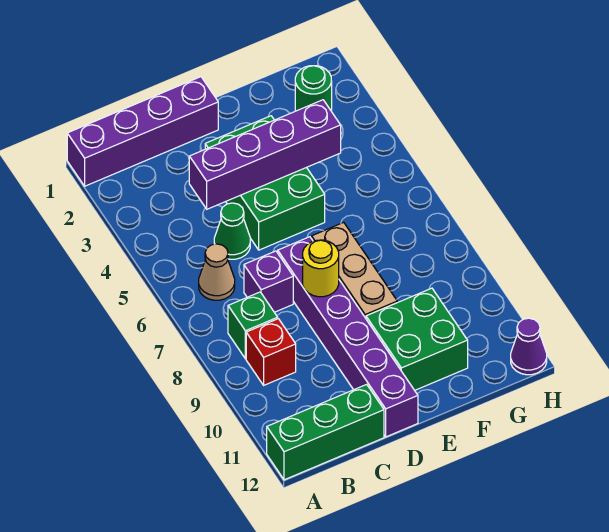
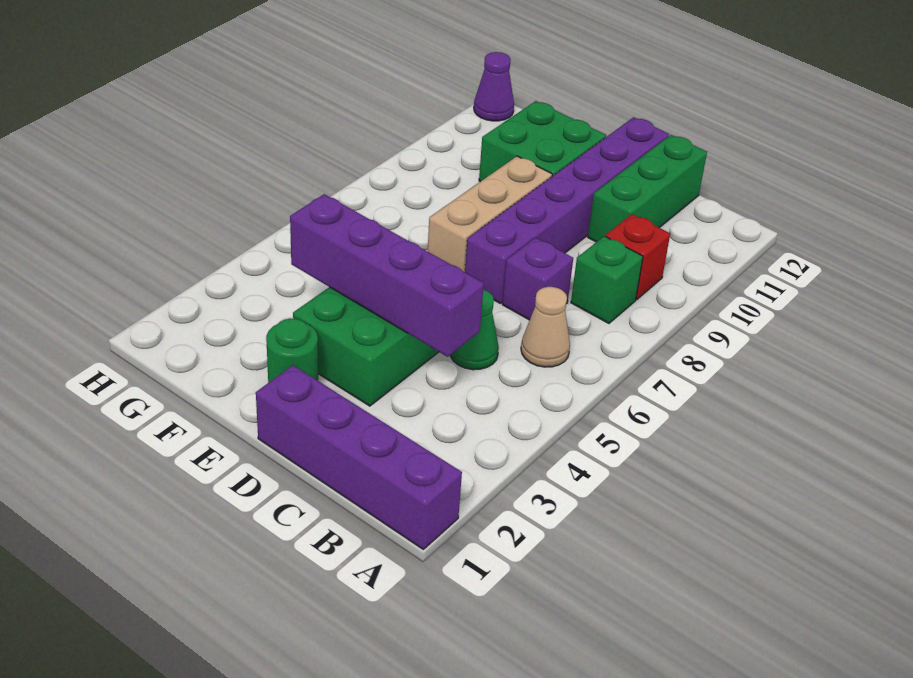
green 1x3 brick [267,384,384,480] -> green 1x3 brick turned to [588,135,707,242]
yellow 1x1 round brick [303,240,339,297] -> none
green 1x1 round brick [295,66,332,111] -> green 1x1 round brick moved to [266,318,318,383]

